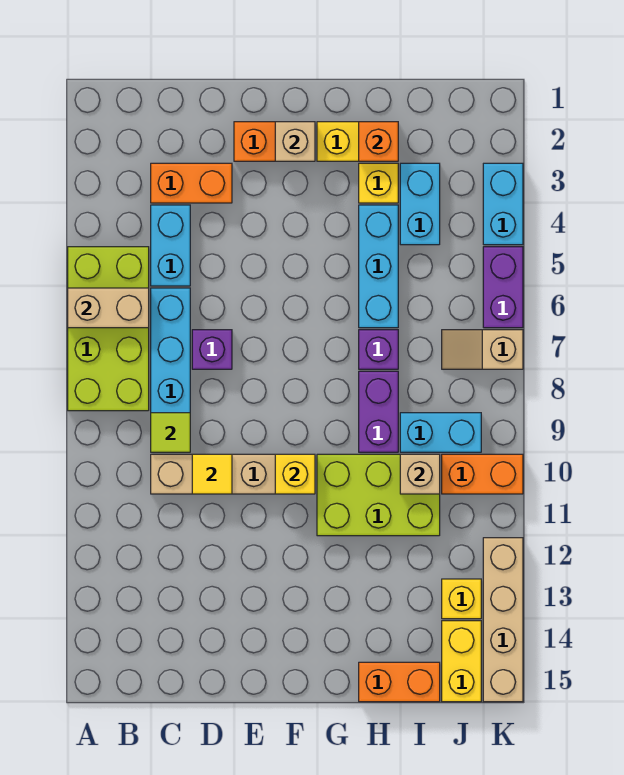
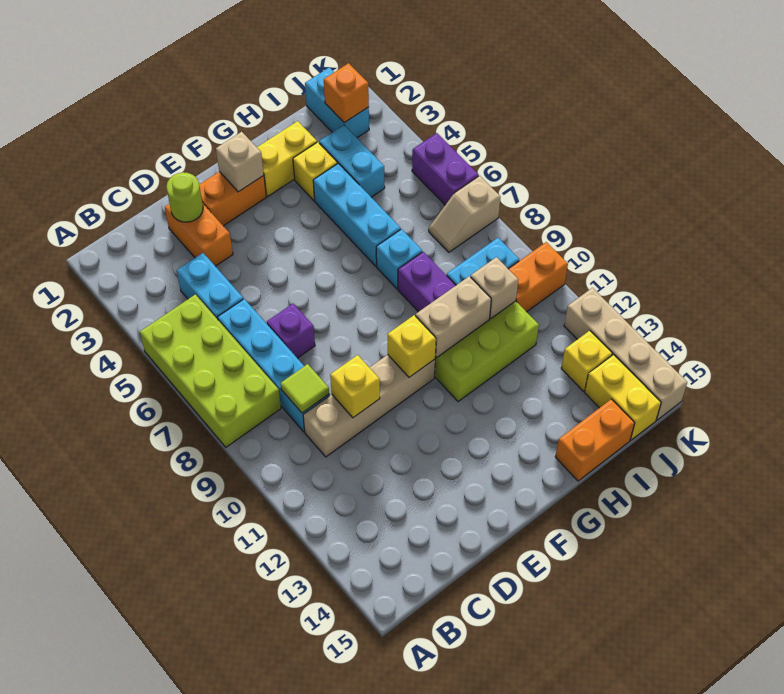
tan 1x2 brick [68,288,149,328] -> tan 1x2 brick moved to [416,276,491,358]
orange 1x2 brick [151,163,232,203] -> orange 1x2 brick turned to [165,203,233,266]
none -> lime 1x1 round brick [166,172,203,222]
yellow 1x1 tile [192,454,232,494] -> yellow 1x1 brick [330,355,380,418]
orange 1x1 brick [359,122,398,161] -> orange 1x1 brick moved to [324,63,369,123]
purple 1x1 brick [359,330,398,369] -> cyan 1x1 brick [376,229,422,289]
cyan 1x2 brick [483,163,523,245] -> cyan 1x2 brick moved to [305,67,369,138]

